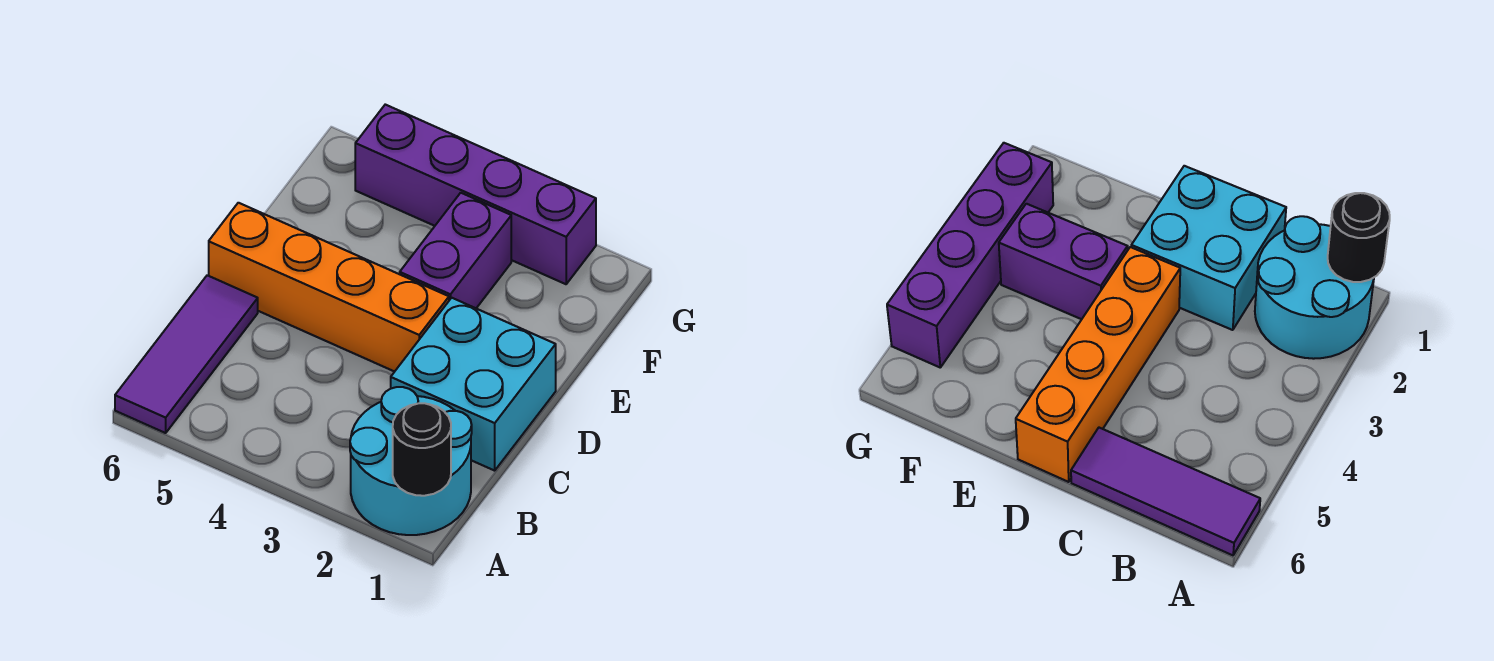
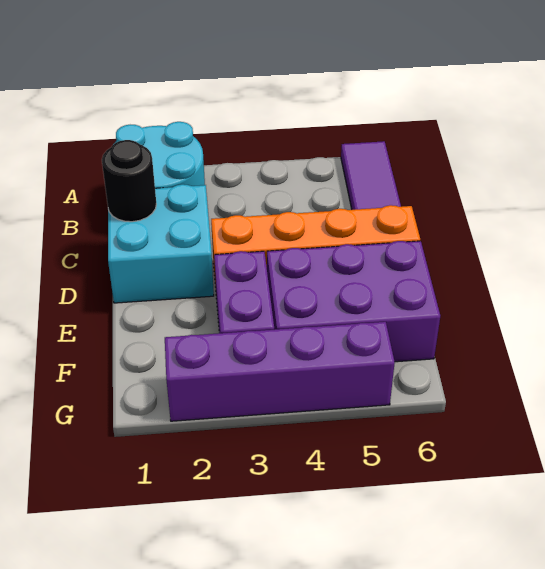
black 1x1 round brick [393,403,451,496] -> black 1x1 round brick moved to [102,140,156,222]
none -> purple 2x3 brick [267,241,440,362]

